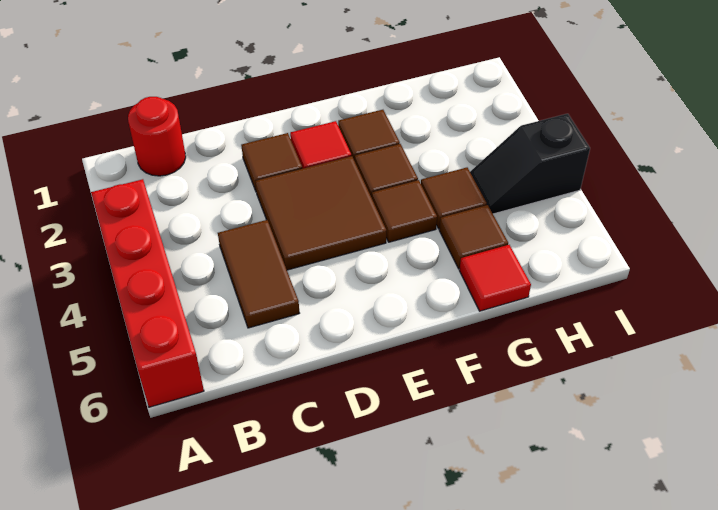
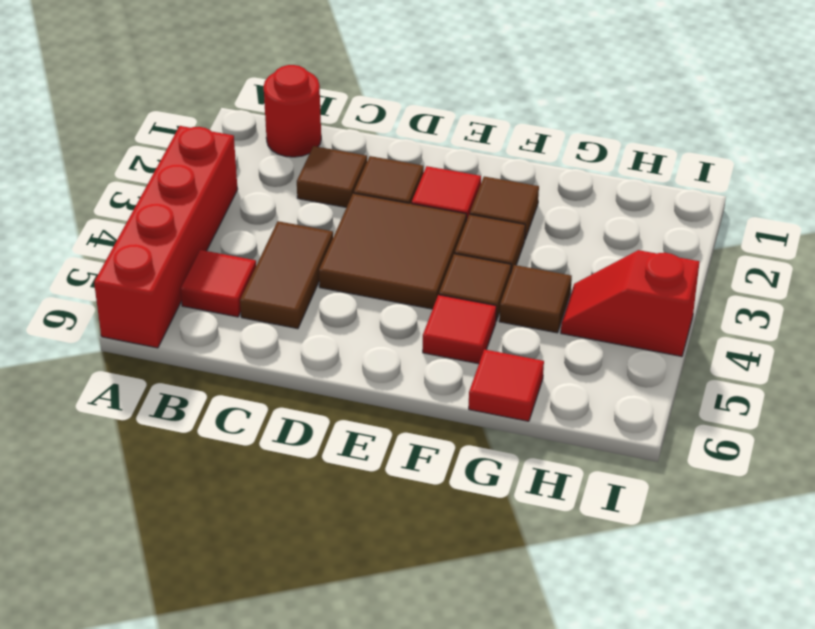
none -> red 1x1 tile [180,250,256,317]
none -> red 1x1 tile [423,295,496,364]
brown 1x1 tile [439,205,508,269] -> brown 1x1 tile moved to [297,146,367,207]
black 1x2 slope [470,114,590,214] -> red 1x2 slope [561,250,699,356]

